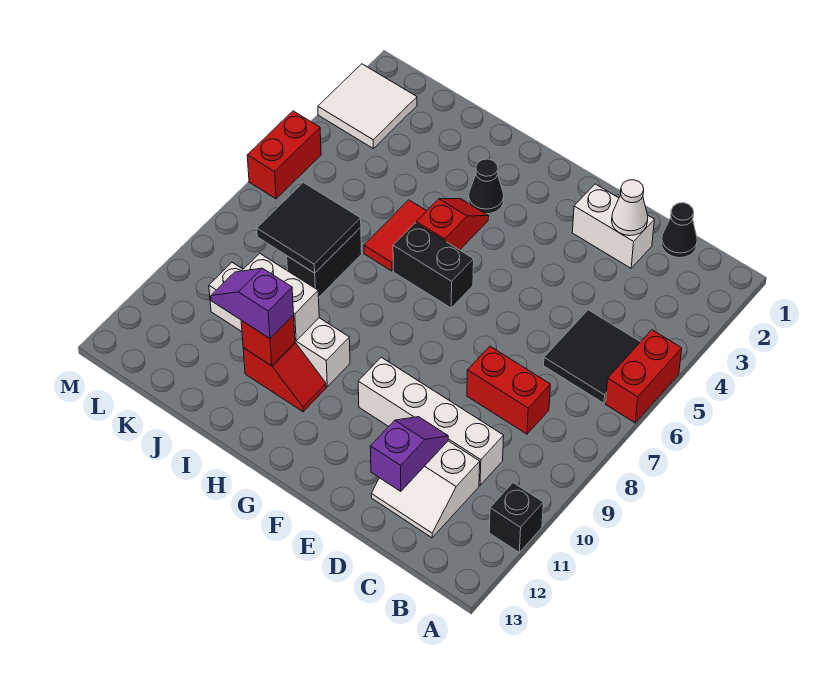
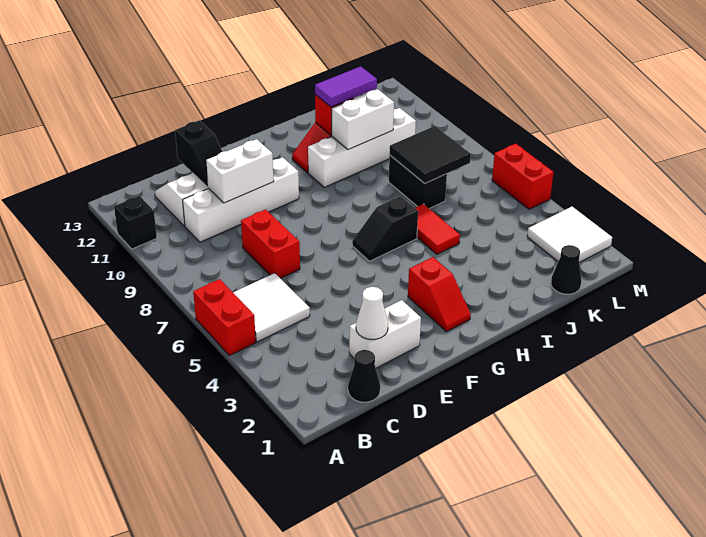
black 2x2 tile [544,310,640,403] -> white 2x2 tile [233,273,310,342]
red 1x2 brick [467,346,550,434] -> red 1x2 brick turned to [241,209,300,278]
none -> white 1x2 brick [206,139,274,203]
purple 1x2 slope [370,417,448,491] -> black 1x2 slope [175,120,222,187]
black 1x2 brick [393,223,474,308] -> black 1x2 slope [352,196,418,261]
black 1x1 cone [469,159,504,214] -> black 1x1 cone moved to [551,245,581,294]
red 1x2 slope [416,199,489,250] -> red 1x2 slope moved to [408,257,471,331]
purple 1x2 slope [211,268,294,338] -> purple 1x2 tile [315,66,377,107]

